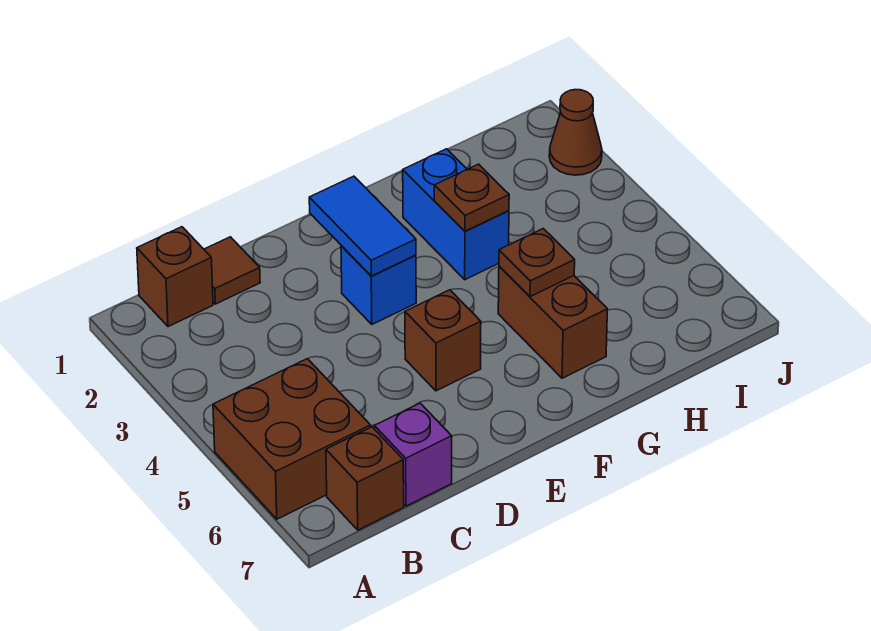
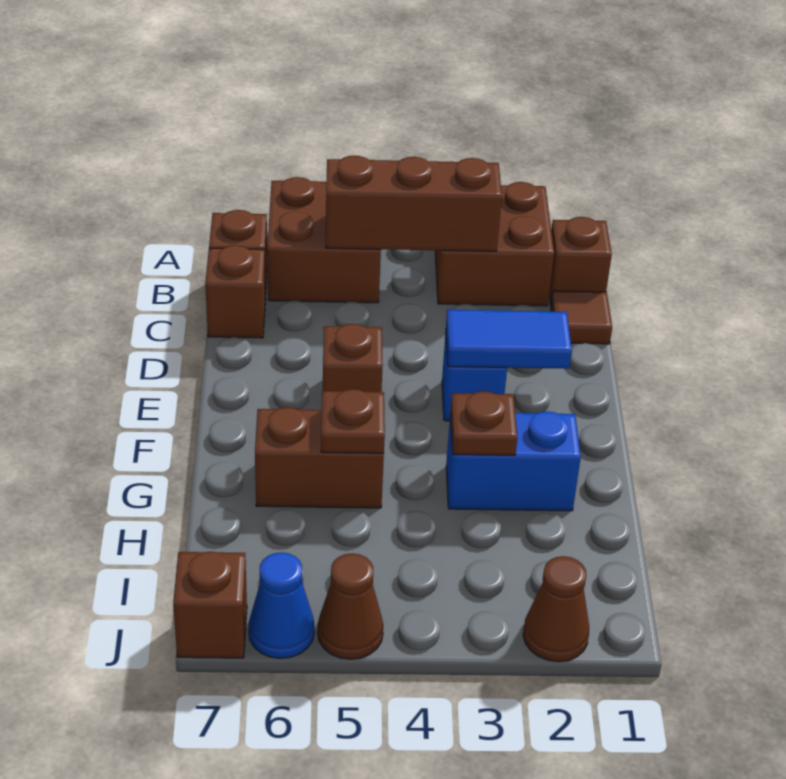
none -> brown 2x2 brick [435,182,554,306]
none -> brown 1x3 brick [326,156,502,251]
purple 1x1 brick [374,403,452,506] -> brown 1x1 brick [205,245,265,338]
none -> brown 1x1 cone [318,553,383,659]
none -> blue 1x1 cone [248,553,314,658]
none -> brown 1x1 brick [173,552,247,658]

